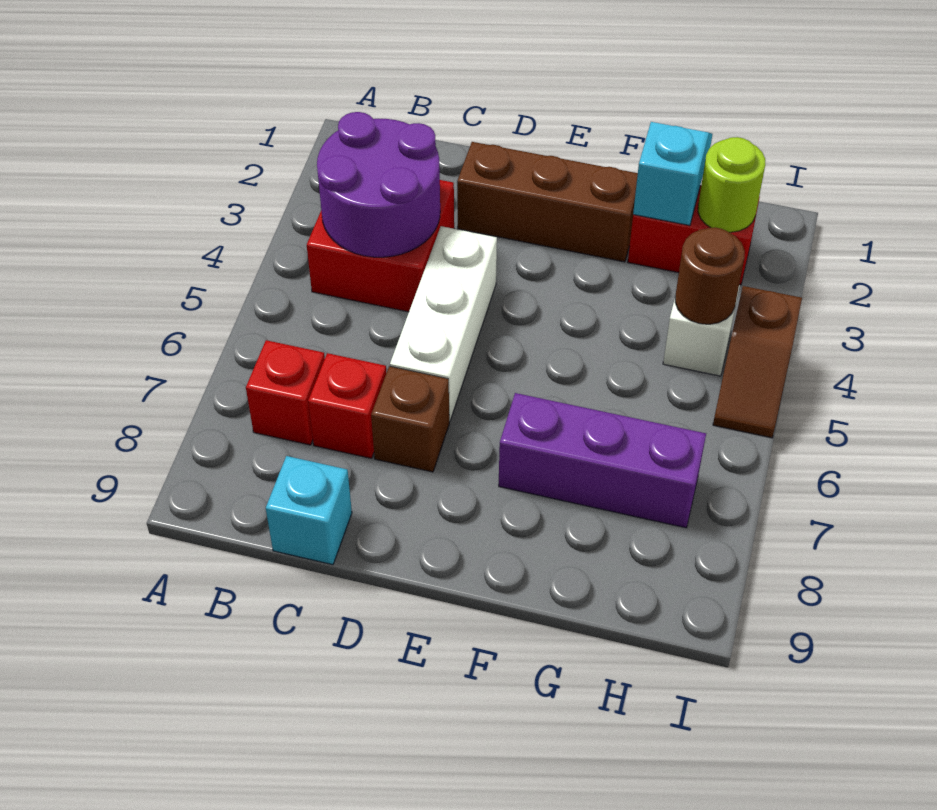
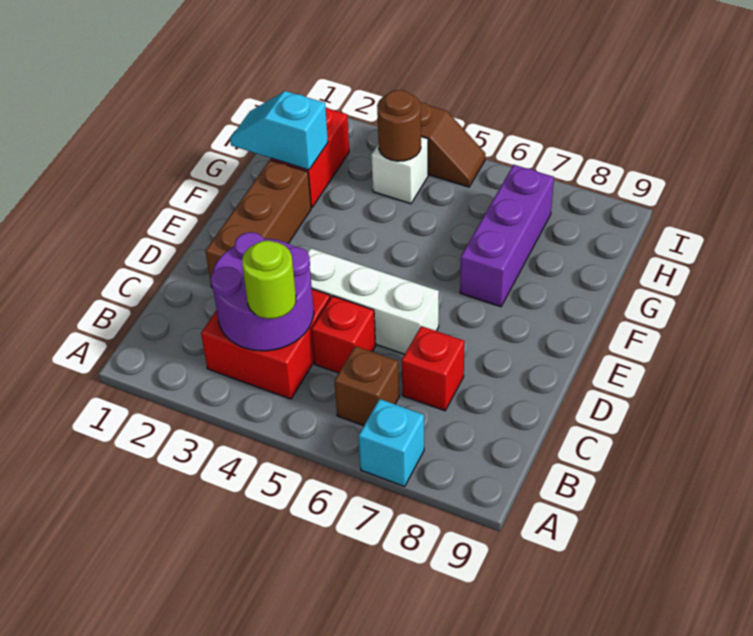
red 1x1 brick [246,340,325,445] -> red 1x1 brick moved to [312,296,376,373]
cyan 1x1 brick [266,456,352,565] -> cyan 1x1 brick moved to [359,399,424,486]
brown 1x1 brick [371,366,449,472] -> brown 1x1 brick moved to [334,346,399,426]
lime 1x1 round brick [698,137,765,232] -> lime 1x1 round brick moved to [242,241,296,319]

